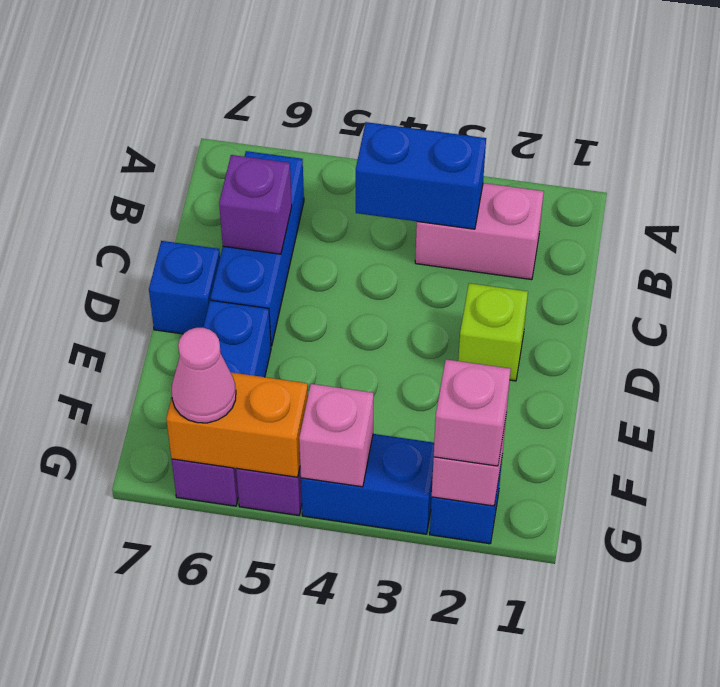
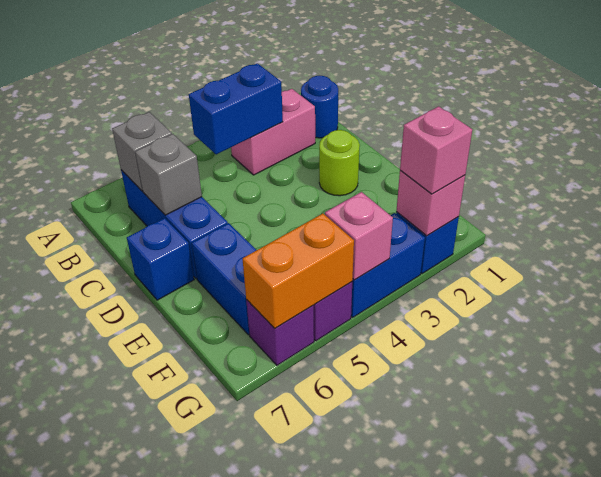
none -> blue 1x1 round brick [301,76,338,138]
none -> grey 1x1 brick [112,112,172,191]
purple 1x1 brick [219,155,292,254] -> grey 1x1 brick [135,134,202,215]
lime 1x1 brick [458,283,528,381] -> lime 1x1 round brick [319,130,360,196]
pink 1x1 cone [172,328,236,423] -> none

